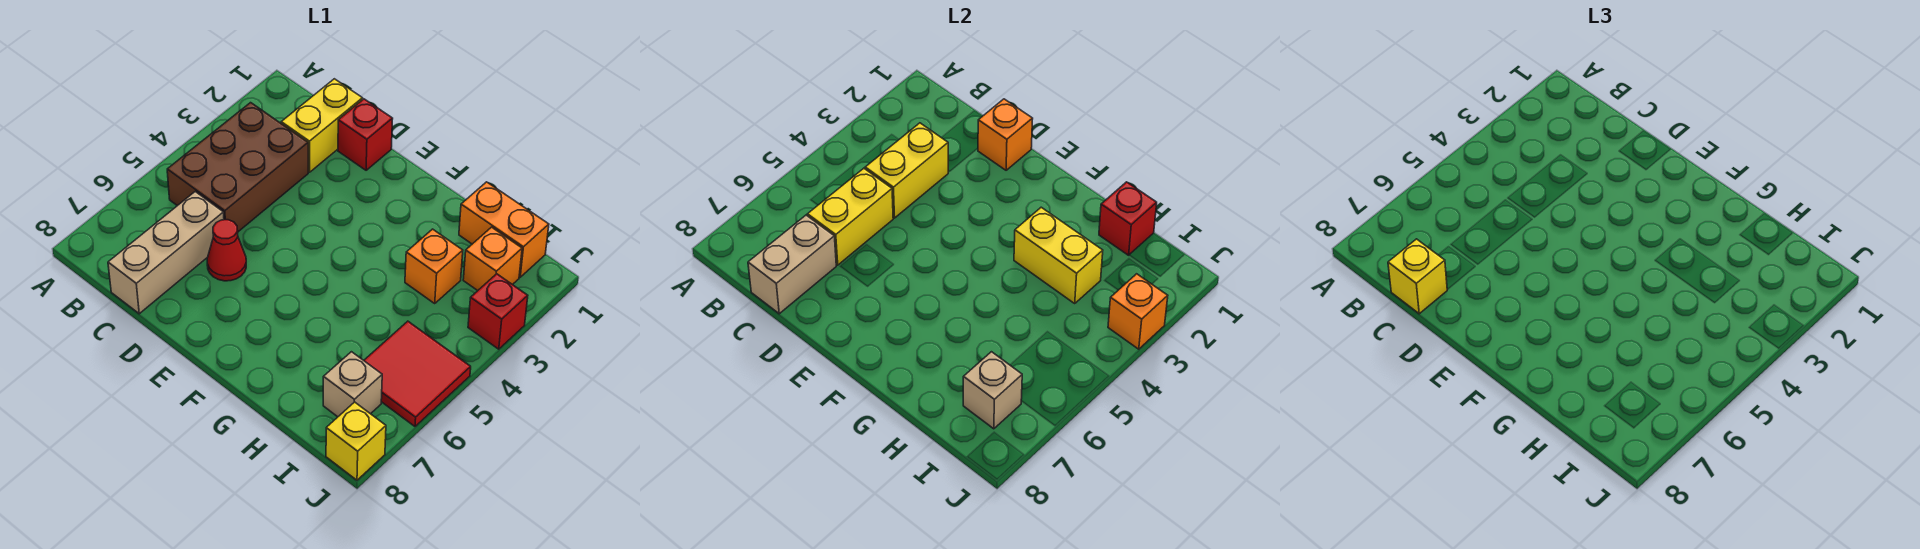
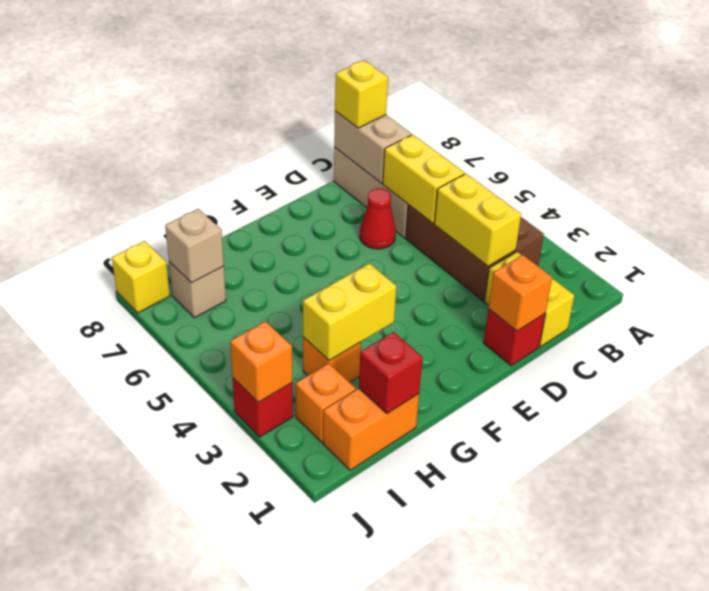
red 2x2 tile [364,321,471,426] -> none

